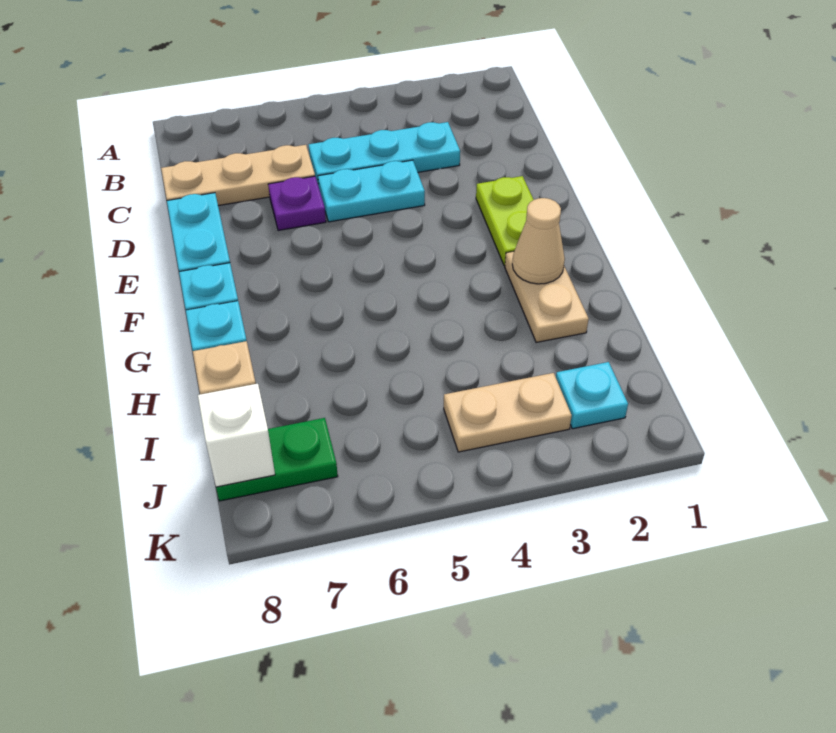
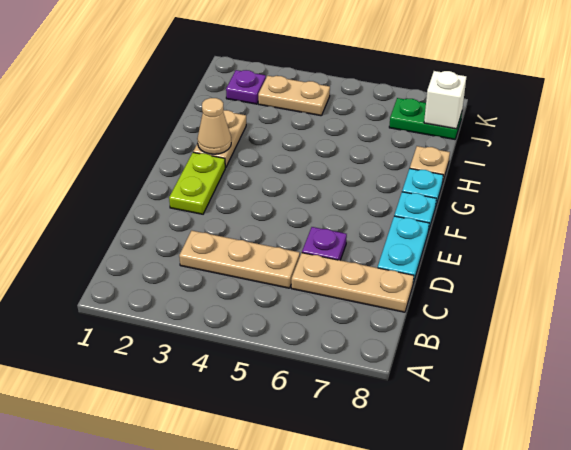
cyan 1x3 plate [309,122,460,186] -> tan 1x3 plate [179,231,300,288]
cyan 1x2 plate [318,160,425,222] -> none
cyan 1x1 plate [556,362,628,429] -> purple 1x1 plate [226,70,266,104]

